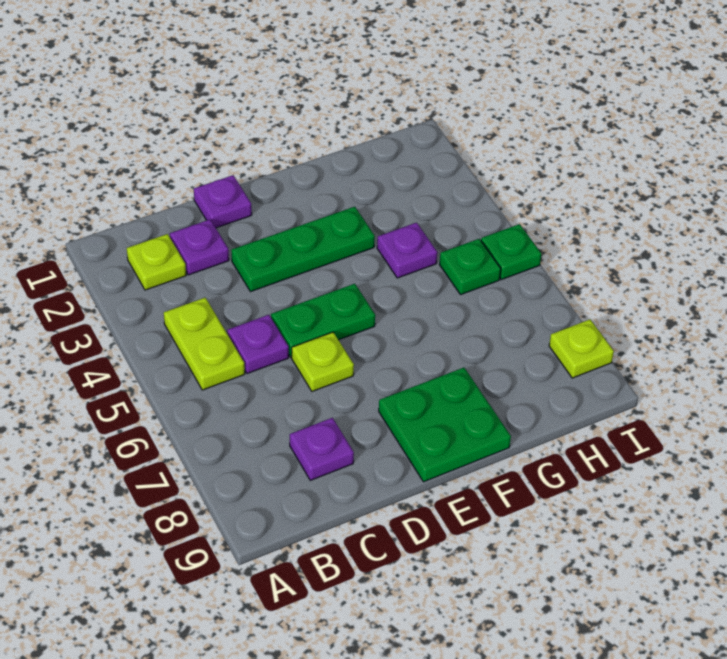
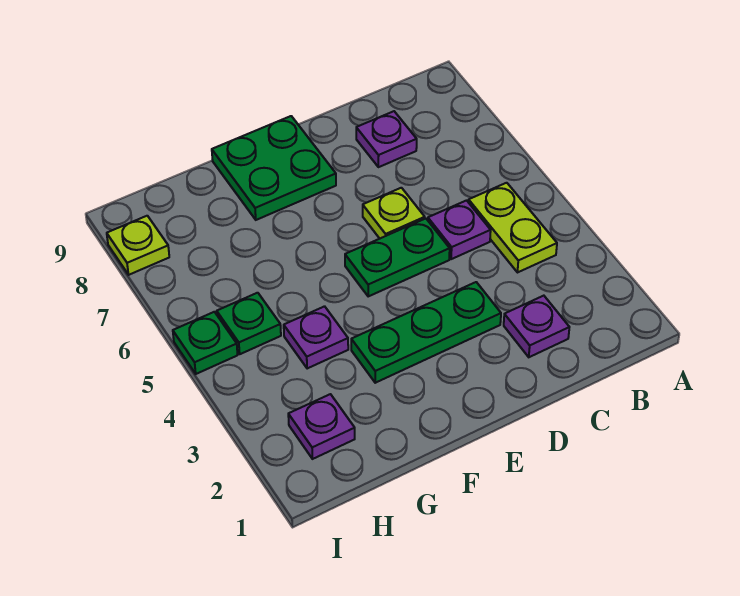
lime 1x1 plate [127,234,186,290] -> none
purple 1x1 plate [194,175,252,228] -> purple 1x1 plate moved to [288,394,355,459]

